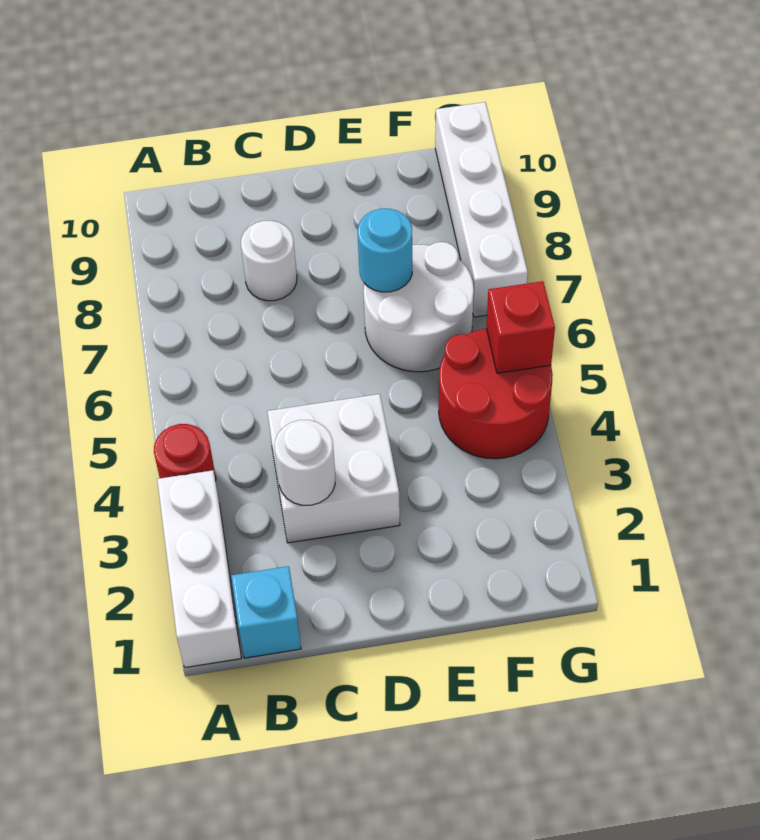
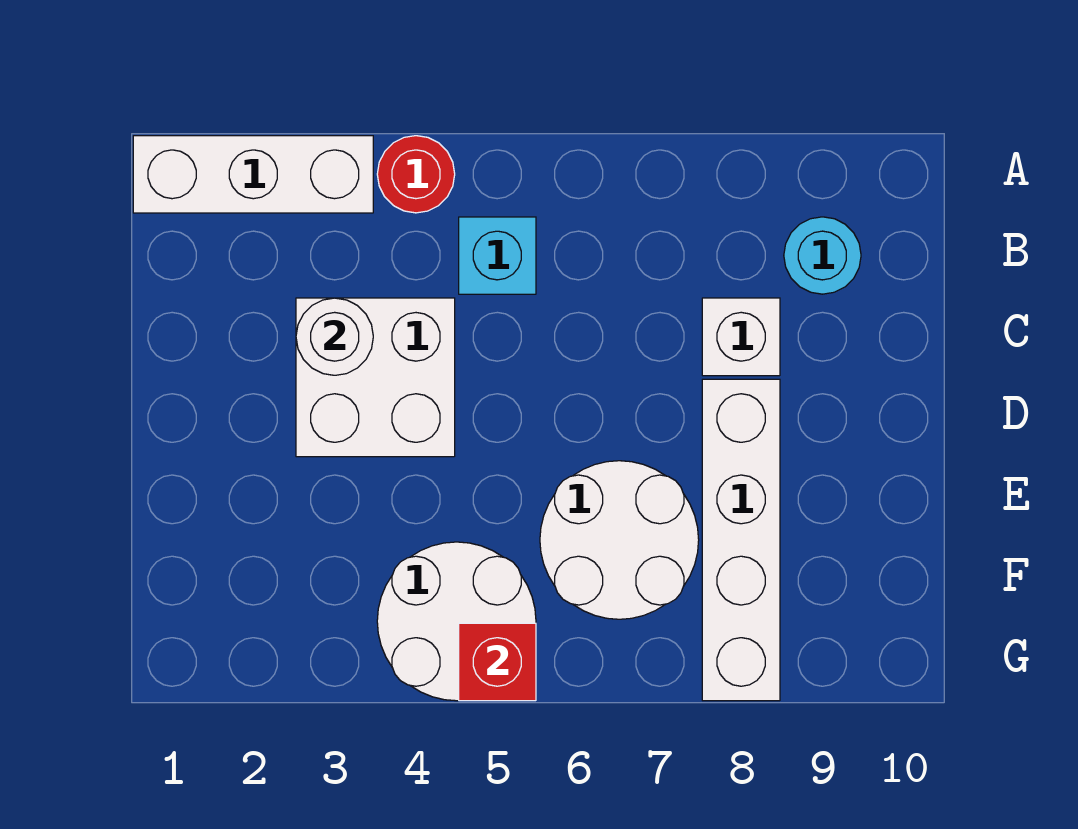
cyan 1x1 brick [231,566,301,658] -> cyan 1x1 brick moved to [459,217,536,294]
white 1x1 round brick [241,221,297,301] -> white 1x1 brick [702,298,780,376]
cyan 1x1 round brick [358,209,412,292] -> cyan 1x1 round brick moved to [784,217,861,294]
red 2x2 round brick [439,329,553,459] -> white 2x2 round brick [377,542,536,701]
white 1x4 brick [435,102,528,317] -> white 1x4 brick turned to [702,379,780,701]

